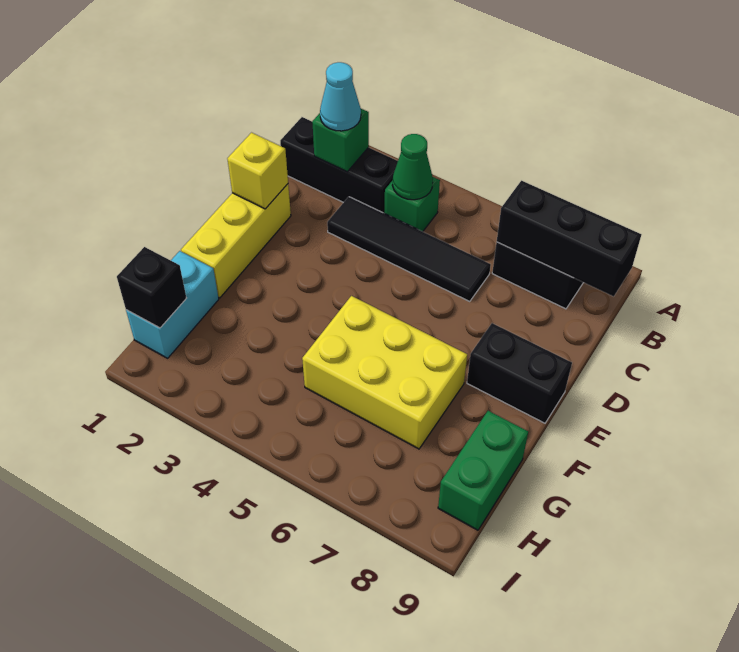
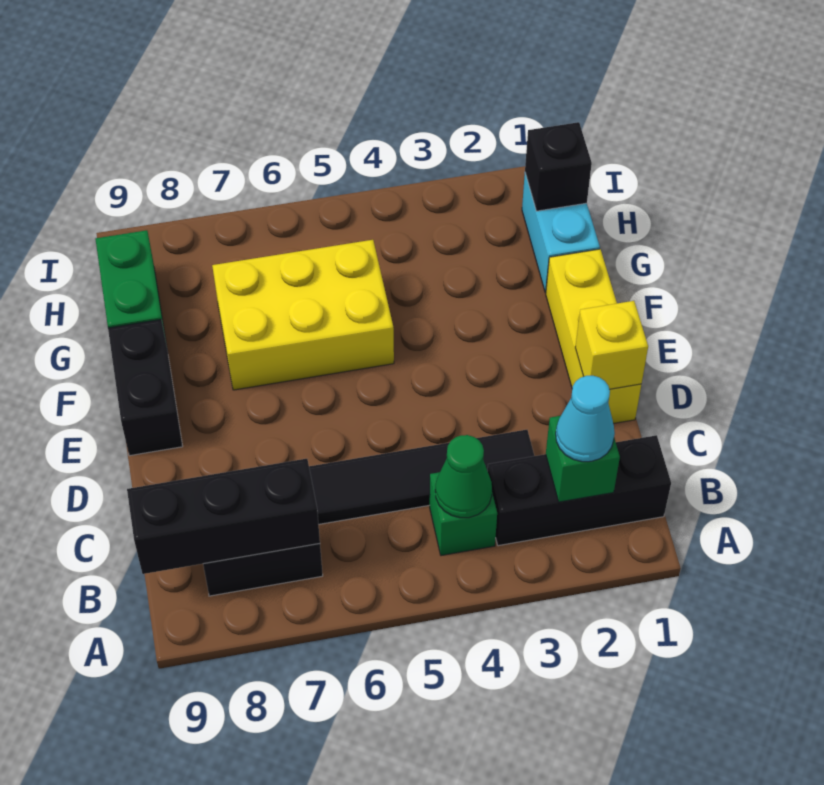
black 1x2 brick [467,323,572,423] -> black 1x2 brick turned to [108,319,183,456]

